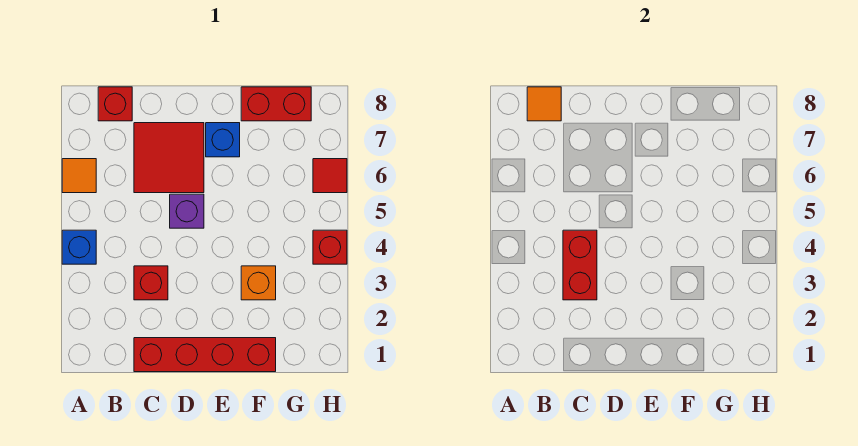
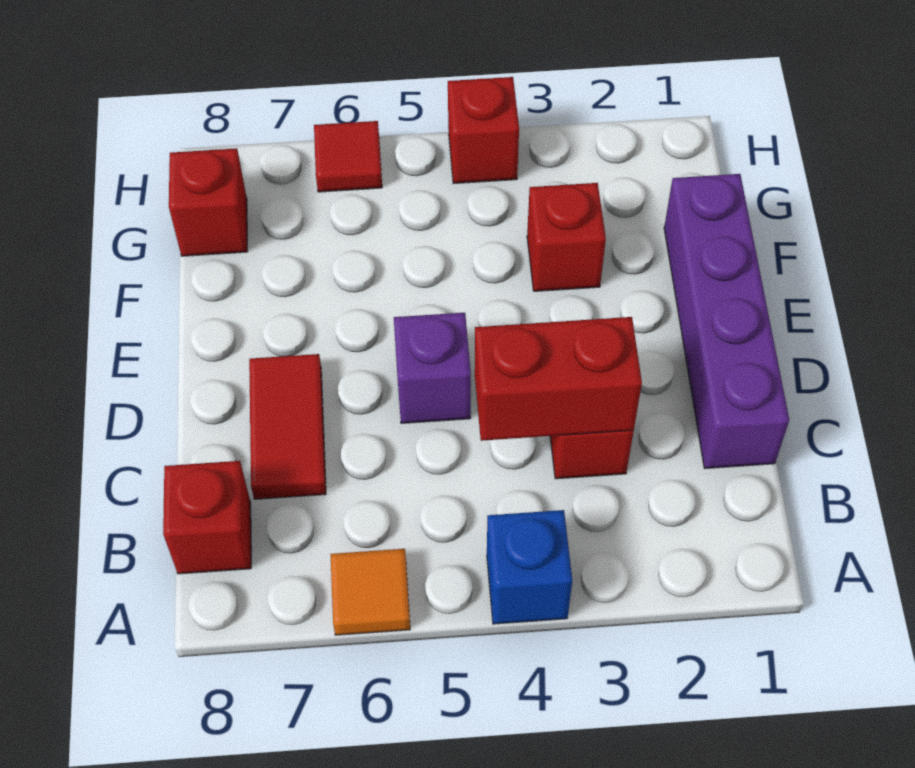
orange 1x1 tile [527,87,561,121] -> none
red 1x4 brick [134,338,276,372] -> purple 1x4 brick [664,174,789,468]
red 2x2 tile [134,123,204,193] -> red 1x2 tile [249,354,326,499]
blue 1x1 brick [206,123,240,157] -> none
orange 1x1 brick [241,266,276,300] -> red 1x1 brick [527,183,606,291]
red 1x2 brick [241,87,311,121] -> red 1x1 brick [169,148,248,256]

